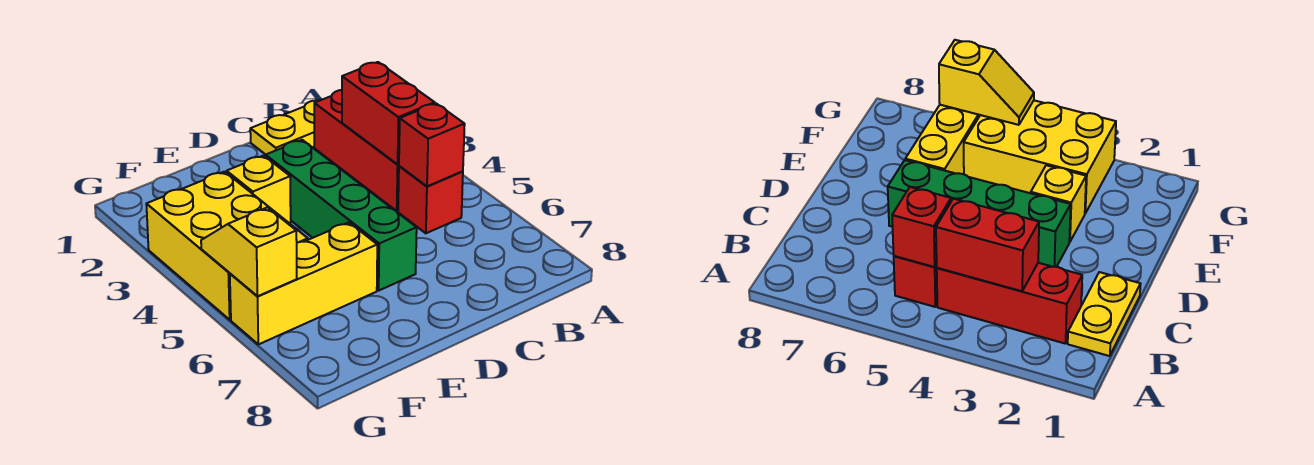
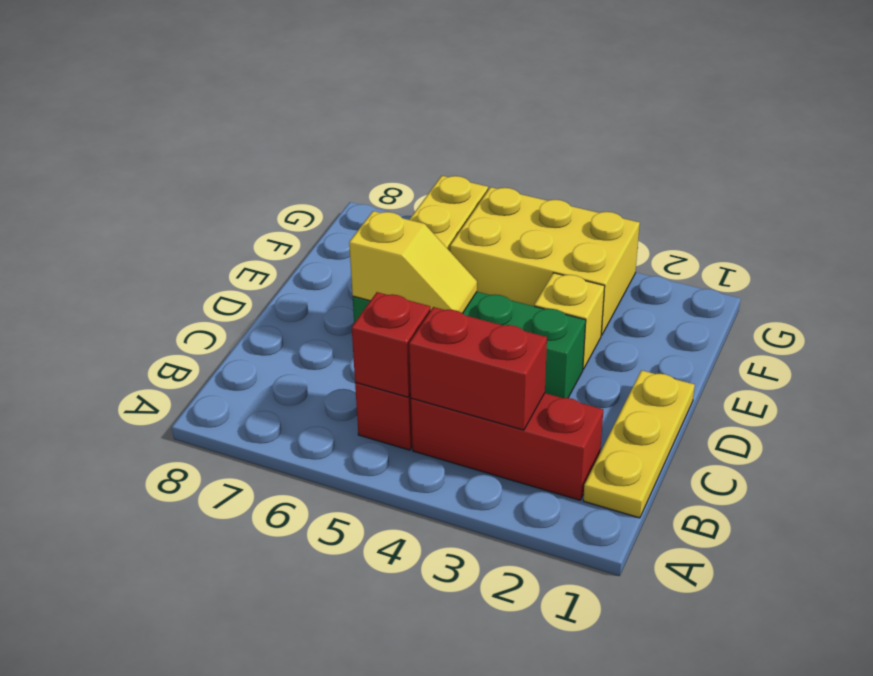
yellow 1x2 plate [250,100,320,155] -> yellow 1x3 plate [583,370,695,518]
yellow 1x2 slope [201,207,297,296] -> yellow 1x2 slope moved to [349,211,477,313]

